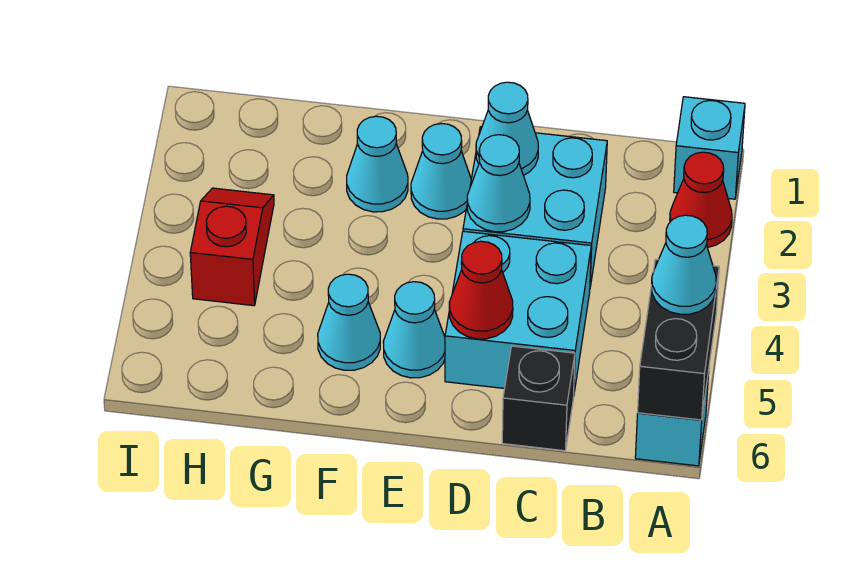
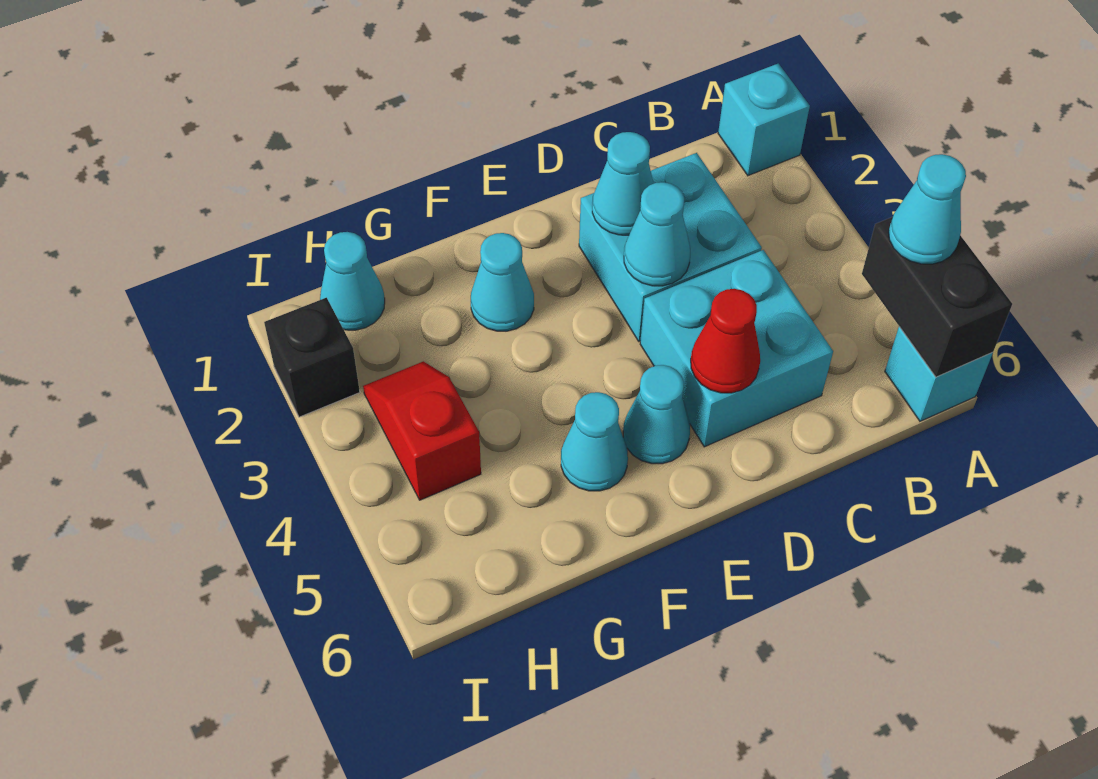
red 1x1 cone [670,152,732,248] -> none
black 1x1 brick [502,346,575,451] -> black 1x1 brick moved to [264,298,360,417]
cyan 1x1 cone [411,124,471,219] -> cyan 1x1 cone moved to [320,232,385,330]

